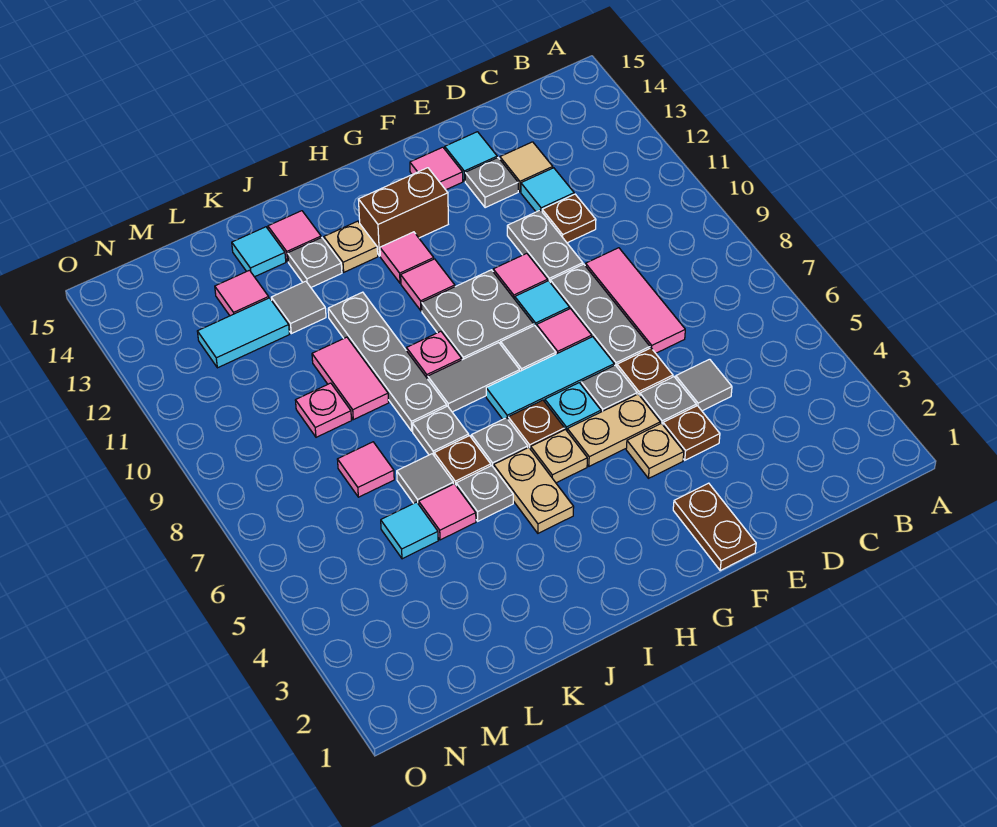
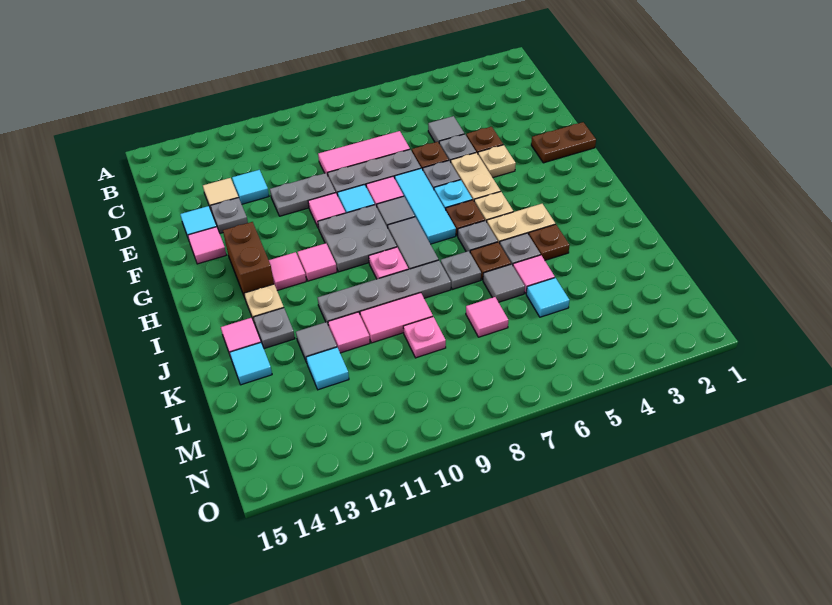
brown 1x1 plate [542,194,596,243] -> brown 1x1 plate moved to [529,224,570,260]
cyan 1x2 tile [197,298,289,368] -> cyan 1x1 tile [306,347,349,390]
pink 1x1 tile [215,270,269,316] -> pink 1x1 tile moved to [328,312,370,353]

